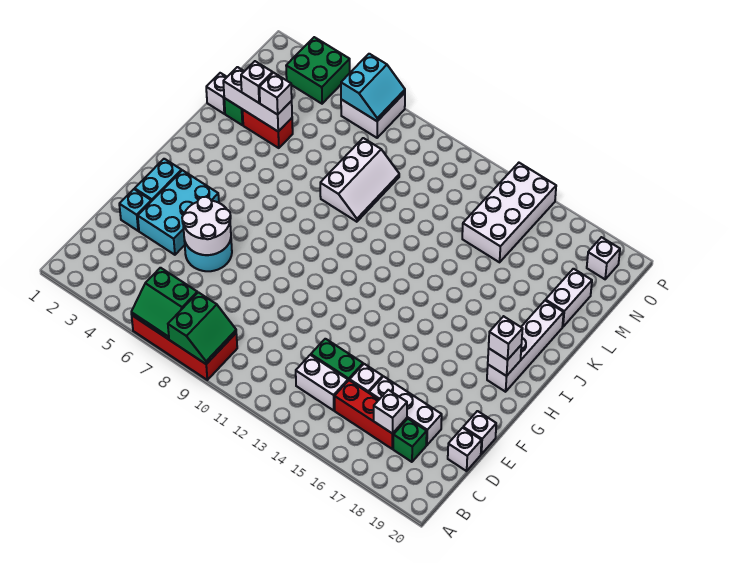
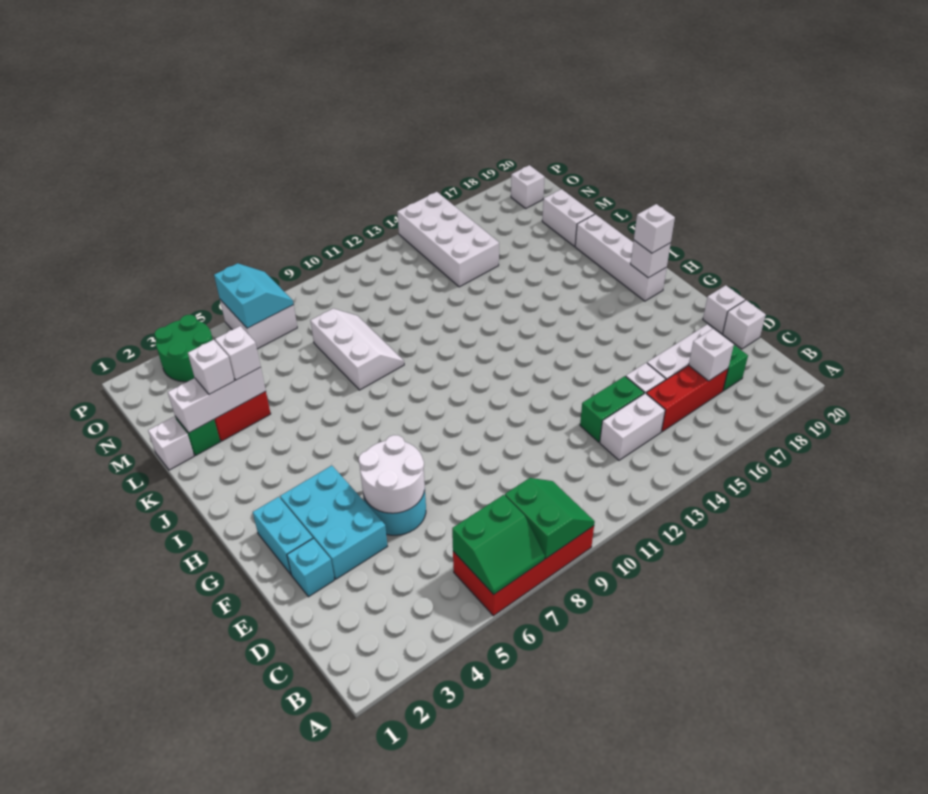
green 2x2 brick [286,37,350,104] -> green 2x2 round brick [154,315,213,382]

